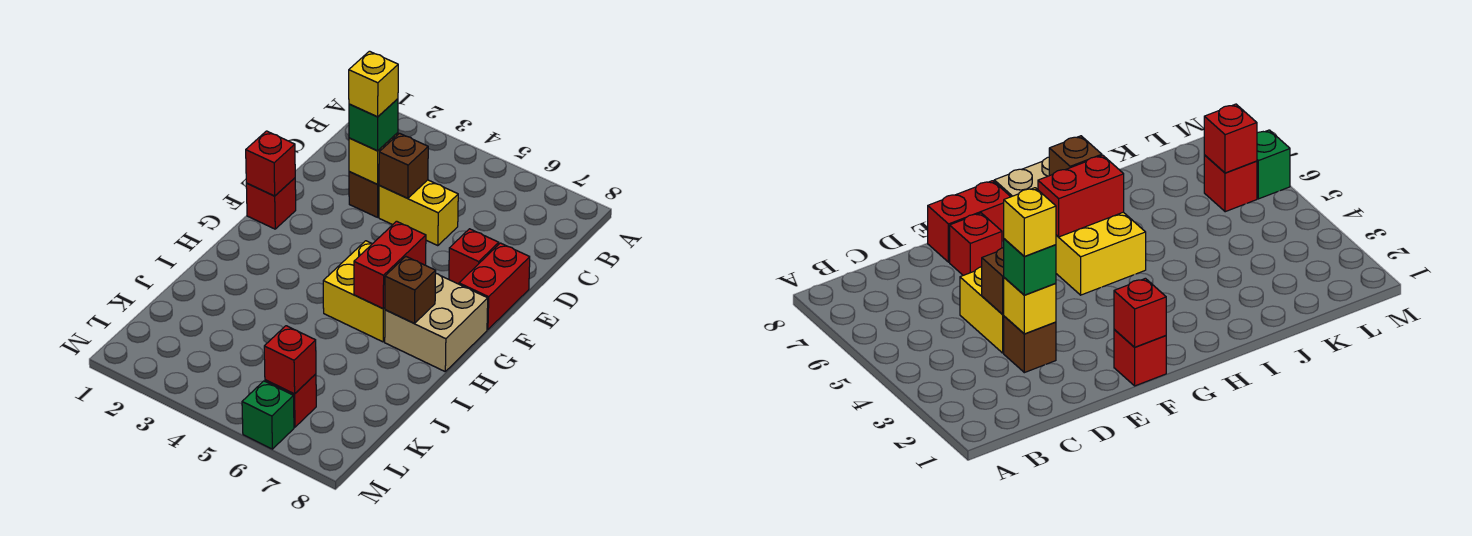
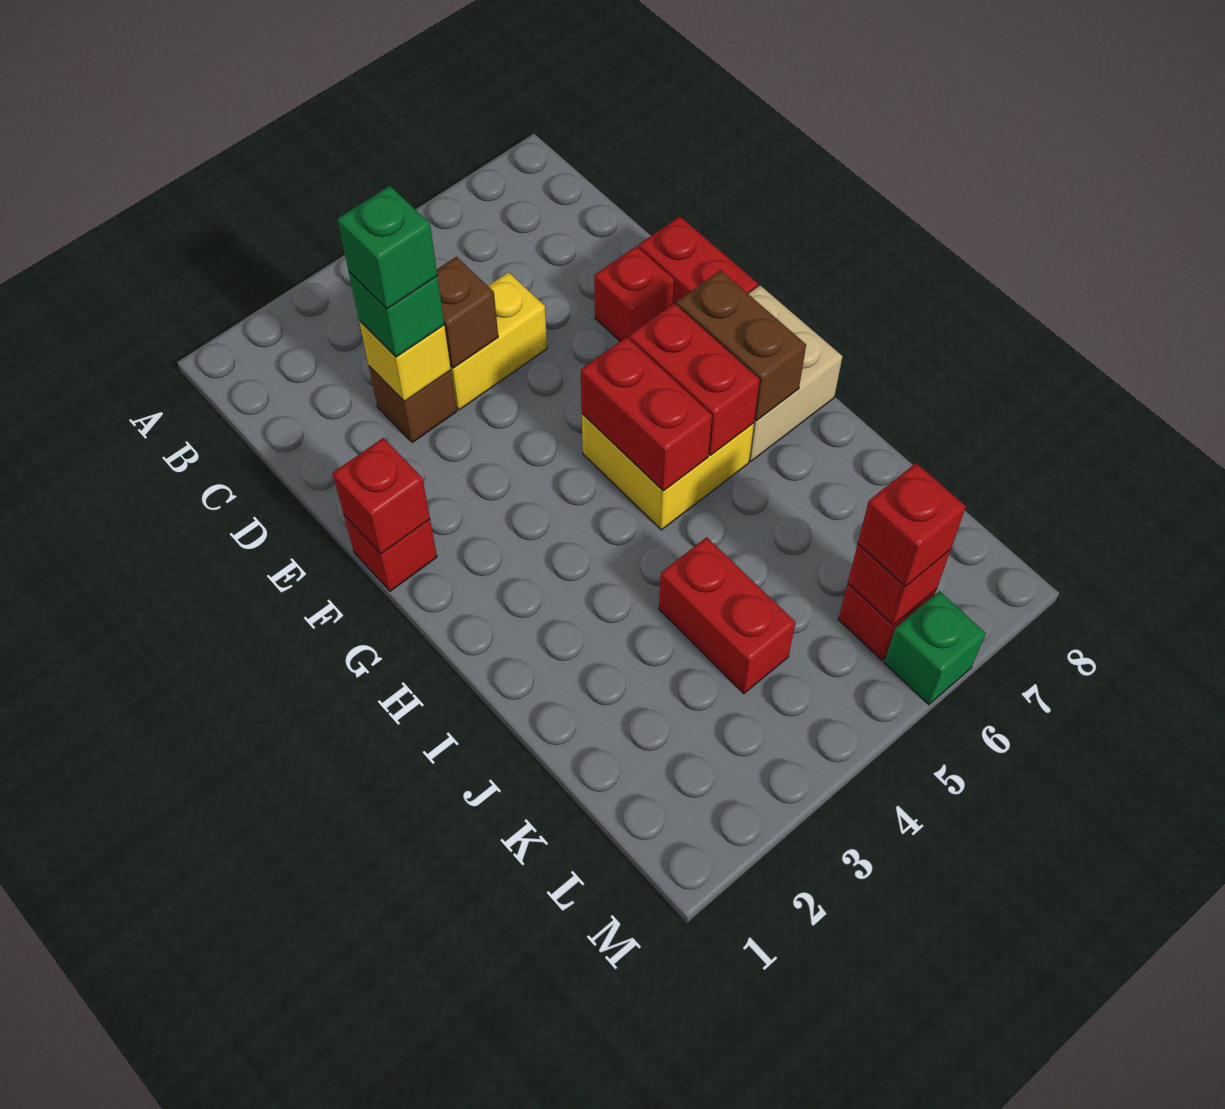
yellow 1x1 brick [349,51,398,117] -> green 1x1 brick [337,186,437,309]
none -> red 1x2 brick [580,337,712,491]
brown 1x1 brick [385,257,436,323] -> brown 1x2 brick [676,270,806,421]
none -> red 1x2 brick [659,537,795,694]
none -> red 1x1 brick [858,463,966,587]

